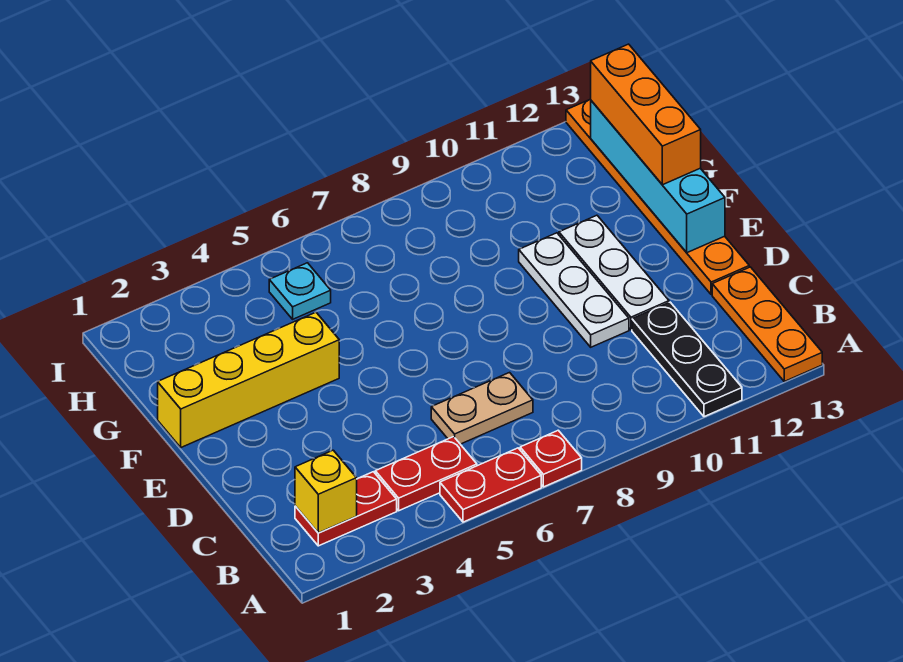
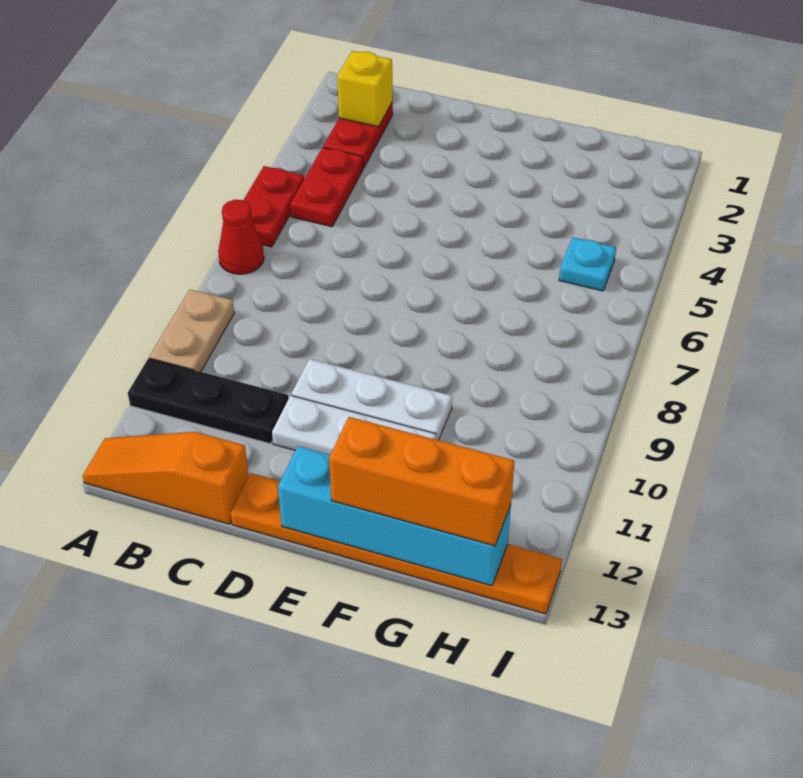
red 1x1 plate [520,430,582,487] -> red 1x1 cone [218,200,264,274]
orange 1x3 plate [712,267,822,381] -> orange 1x3 slope [83,432,249,524]
tan 1x2 plate [431,373,533,444] -> tan 1x2 plate moved to [150,289,234,372]
yellow 1x4 brick [158,312,339,447] -> none

